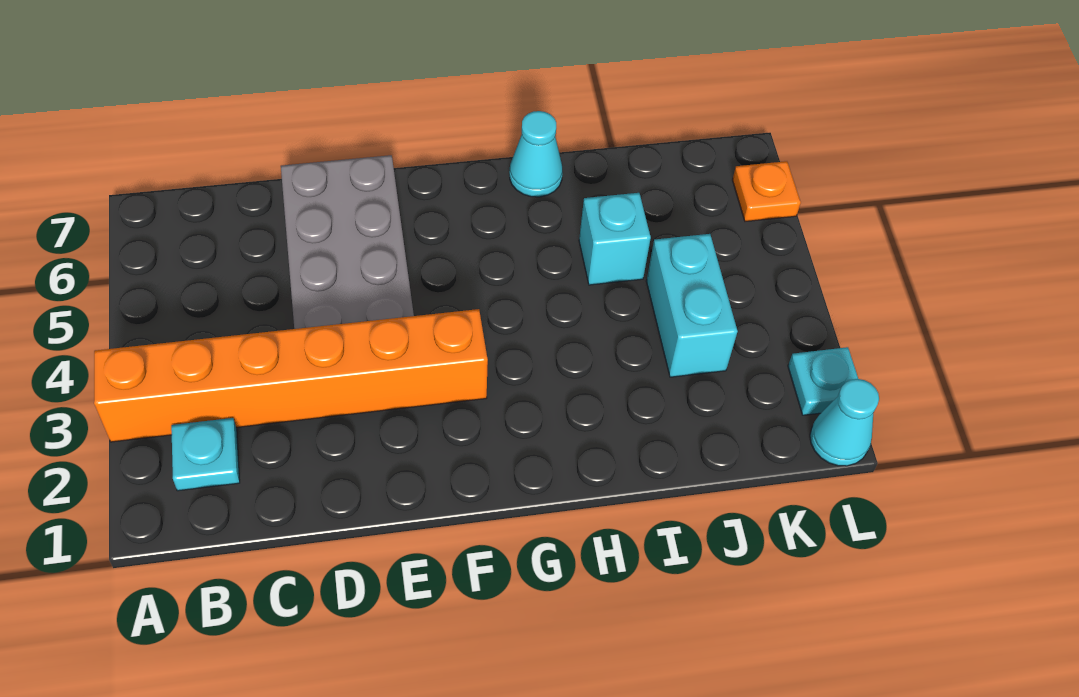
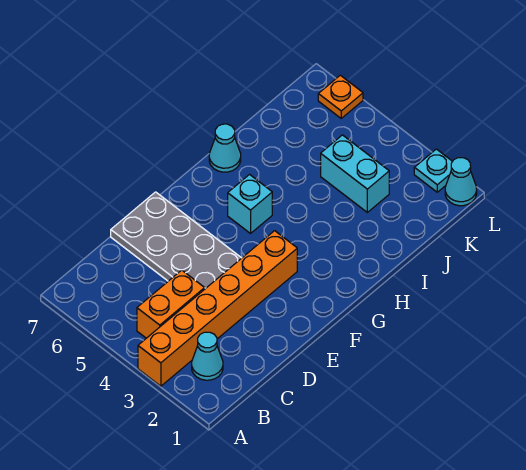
cyan 1x1 plate [171,418,240,491] -> cyan 1x1 cone [192,332,223,380]
none -> orange 1x2 brick [137,270,205,338]
cyan 1x1 brick [579,193,651,285] -> cyan 1x1 brick moved to [228,175,272,233]

